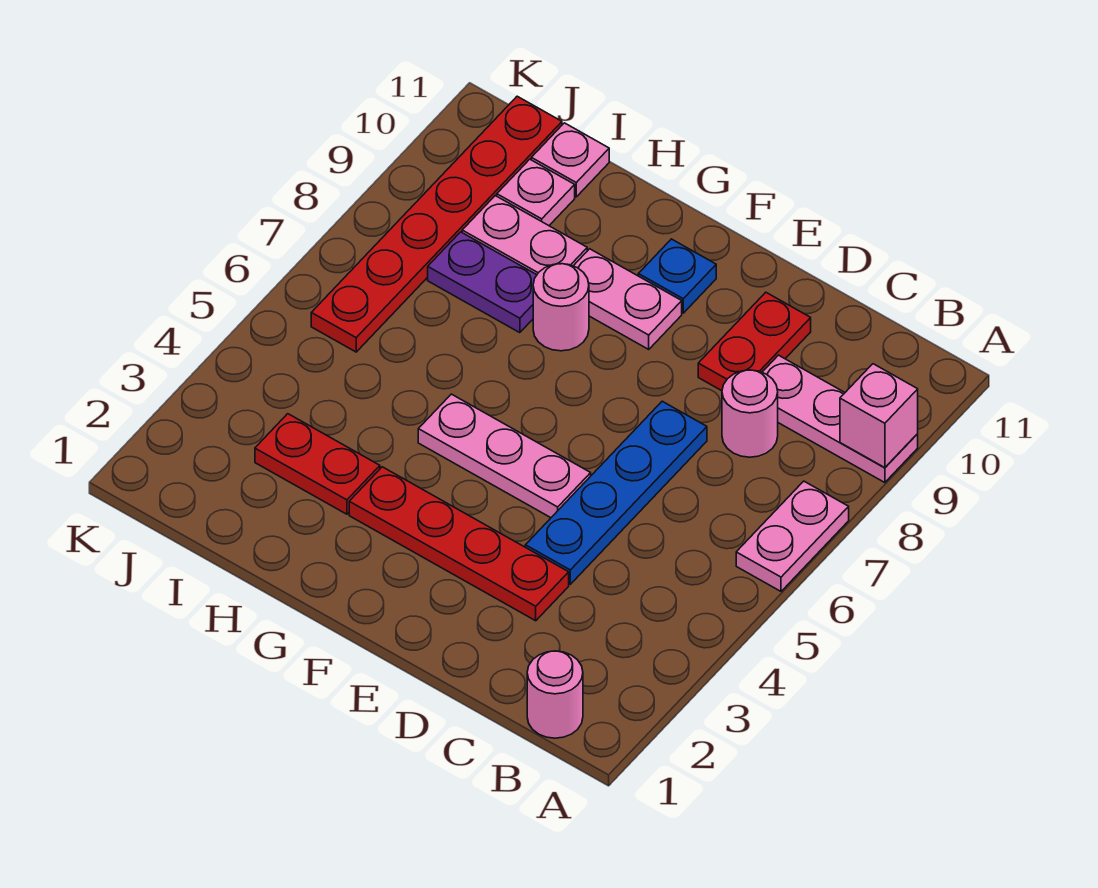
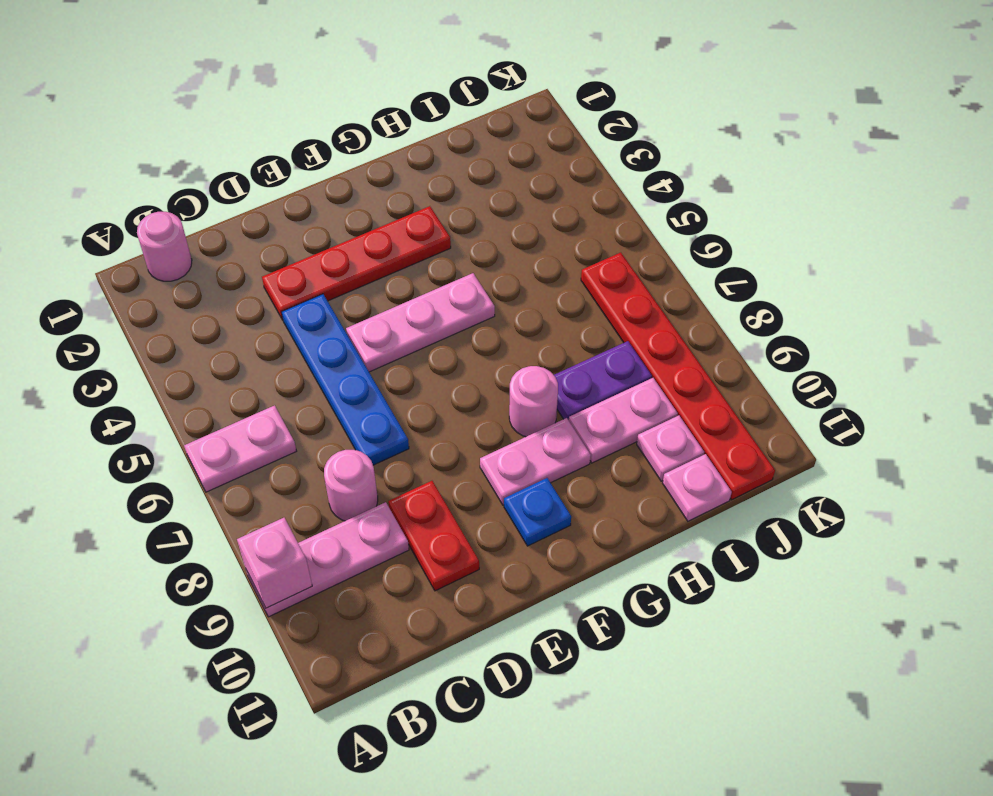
pink 1x2 plate [736,481,849,591] -> pink 1x2 plate turned to [184,405,296,492]
red 1x2 plate [255,414,380,514] -> none

